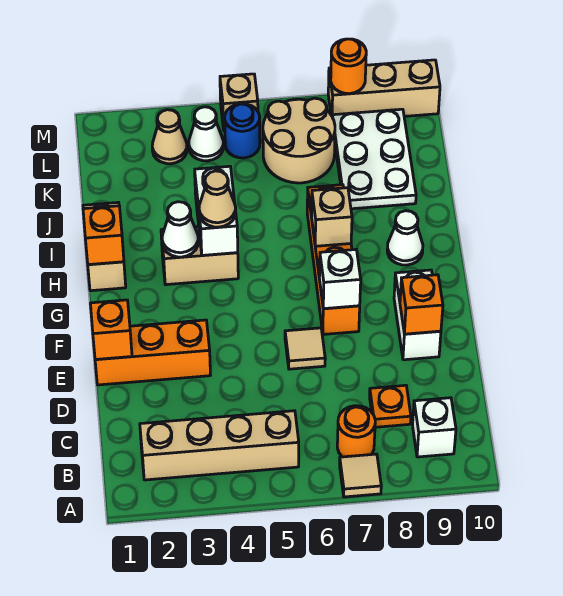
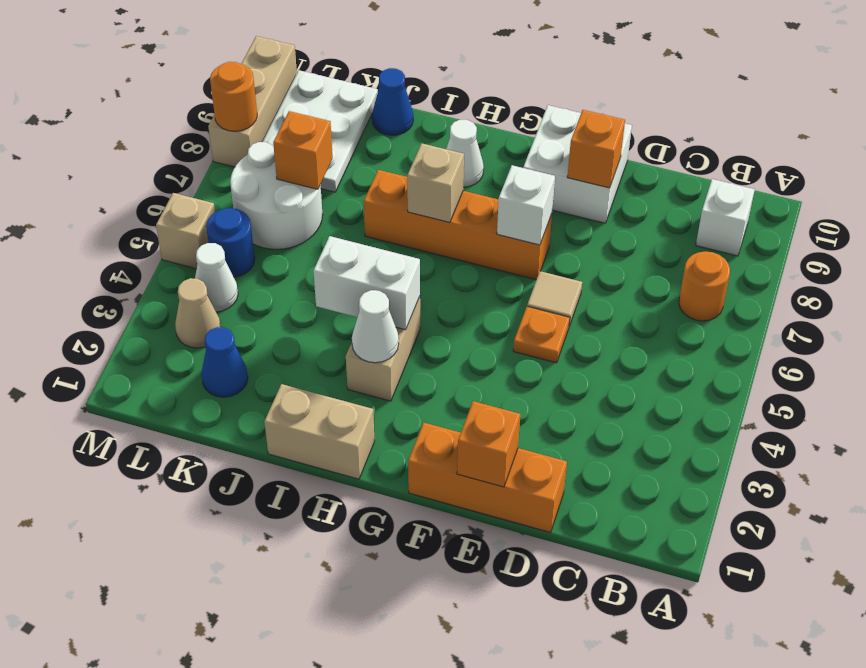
tan 1x1 tile [340,454,381,497] -> none
tan 1x4 brick [140,411,299,480] -> none
orange 1x1 plate [370,385,411,427] -> orange 1x1 plate moved to [513,307,570,363]
orange 1x3 brick [95,320,210,385] -> orange 1x3 brick turned to [408,423,567,532]
white 1x2 brick [394,270,441,360] -> white 2x2 brick [523,105,632,223]
orange 1x1 brick [83,206,124,265] -> orange 1x1 brick moved to [273,111,333,189]
tan 1x1 cone [199,171,236,227] -> none
white 2x3 plate [332,109,416,209] -> white 2x3 plate turned to [263,70,378,192]
none -> blue 1x1 cone [372,68,413,135]
none -> blue 1x1 cone [201,327,248,397]
tan 2x2 round brick [263,98,335,183] -> white 2x2 round brick [230,142,323,249]

